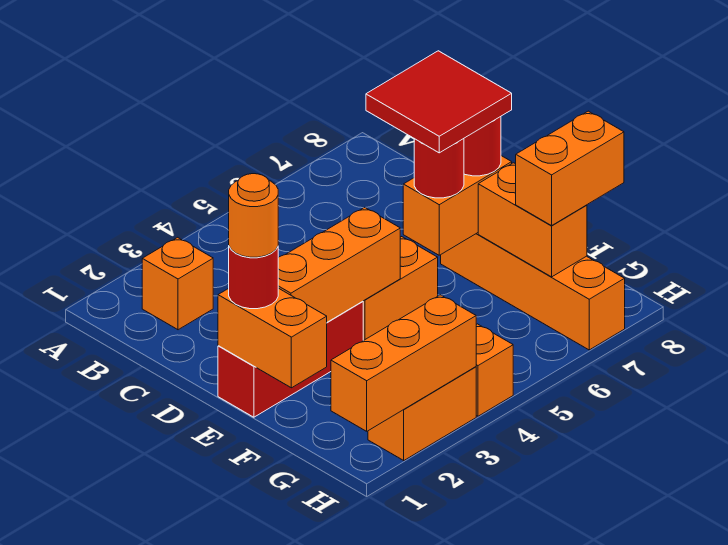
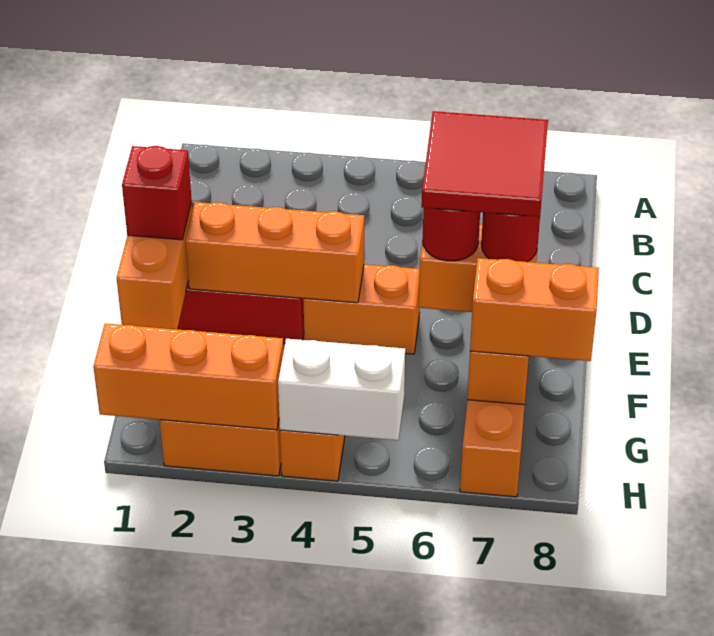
orange 1x1 brick [142,237,213,330] -> none
red 1x1 round brick [229,247,278,309] -> red 1x1 brick [122,146,192,240]
orange 1x1 round brick [229,174,278,257] -> none
none -> white 1x2 brick [278,339,405,440]

